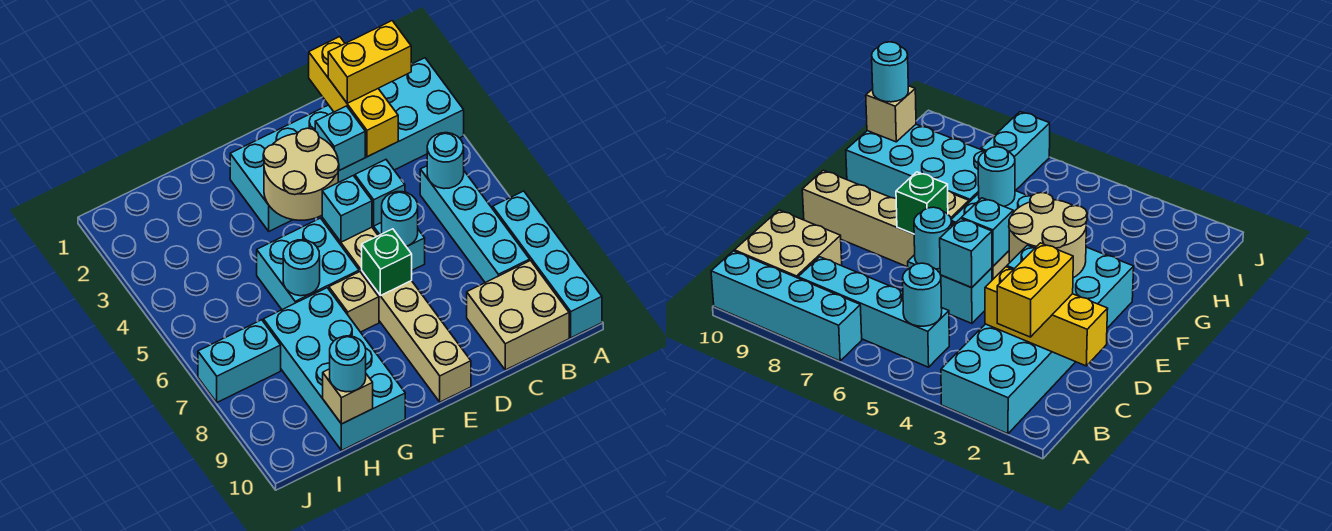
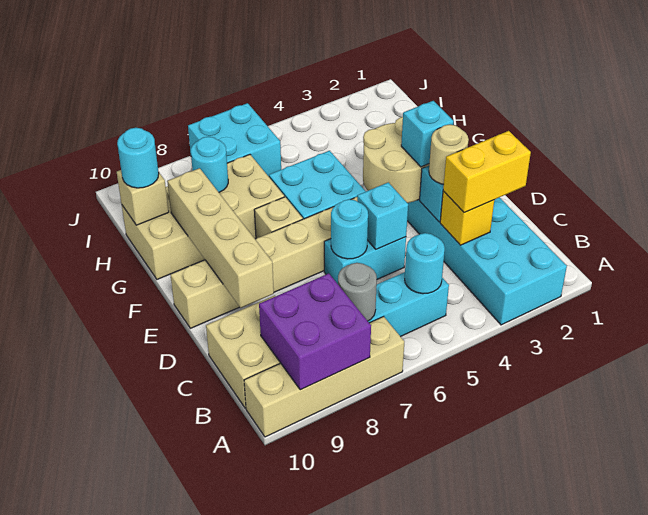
cyan 1x4 brick [493,191,602,338] -> tan 1x4 brick [244,316,404,437]
none -> purple 2x2 brick [259,273,371,390]
yellow 1x2 brick [328,21,411,103] -> yellow 1x2 brick turned to [443,131,531,213]
none -> grey 1x1 round brick [338,263,377,321]
yellow 1x3 brick [309,37,398,157] -> yellow 1x1 brick [440,191,494,245]
none -> tan 1x1 round brick [429,125,469,184]
none -> tan 1x4 brick [167,168,274,308]
cyan 1x1 brick [322,176,372,242] -> cyan 1x1 brick moved to [401,101,454,167]
green 1x1 brick [362,229,412,296] -> none
cyan 1x1 round brick [283,240,320,296] -> cyan 1x1 round brick moved to [191,137,228,192]
cyan 2x4 brick [263,288,405,451] -> tan 2x4 brick [122,155,284,279]
cyan 1x2 brick [198,320,281,402] -> cyan 2x2 brick [188,103,281,176]

